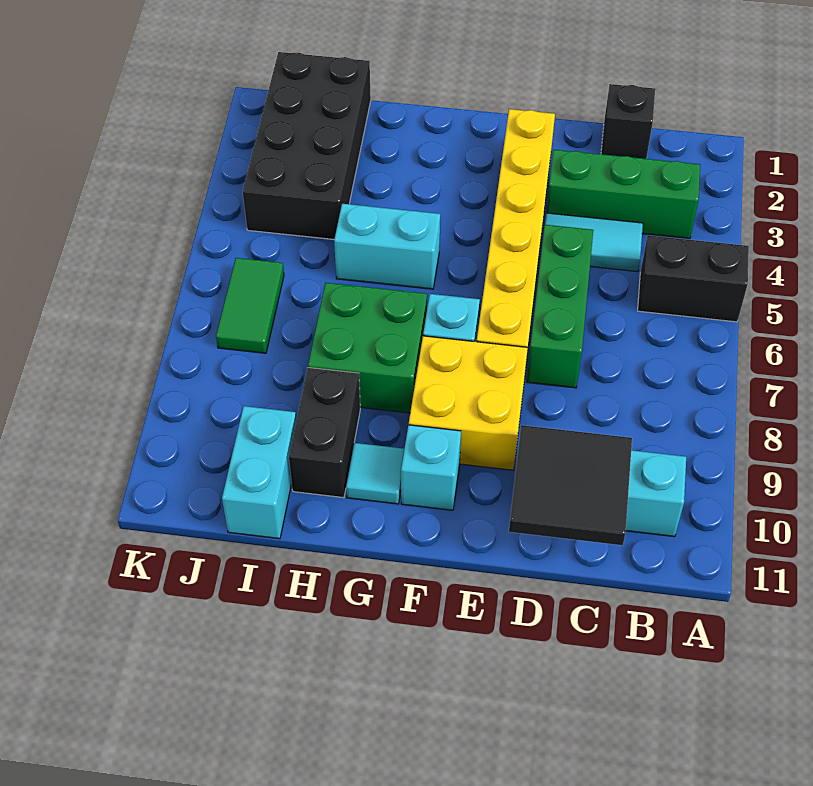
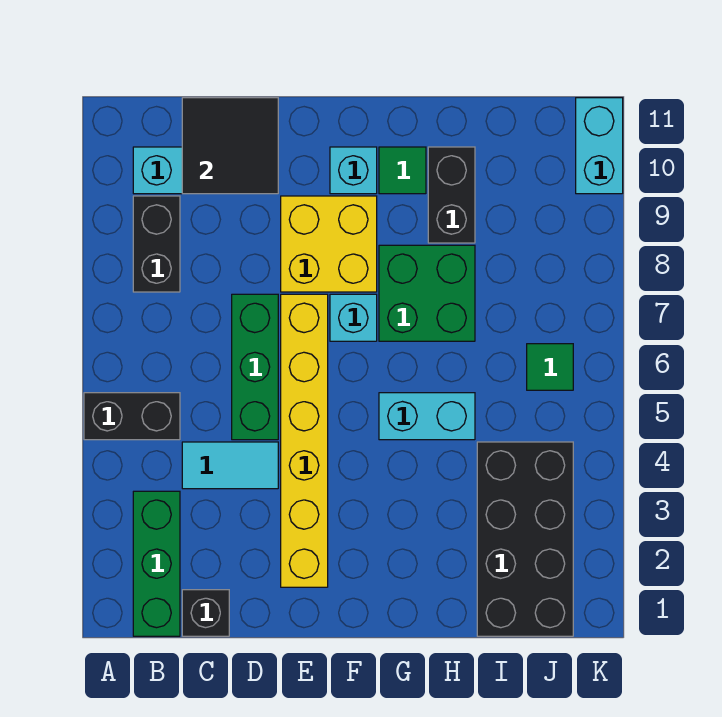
green 1x3 brick [546,150,700,239] -> green 1x3 brick turned to [133,491,180,636]
none -> black 1x2 brick [133,196,180,292]
cyan 1x1 tile [346,443,404,504] -> green 1x1 tile [379,147,426,194]
cyan 1x2 brick [222,406,296,539] -> cyan 1x2 brick moved to [576,98,623,194]
green 1x2 tile [216,258,284,353] -> green 1x1 tile [527,344,573,390]

